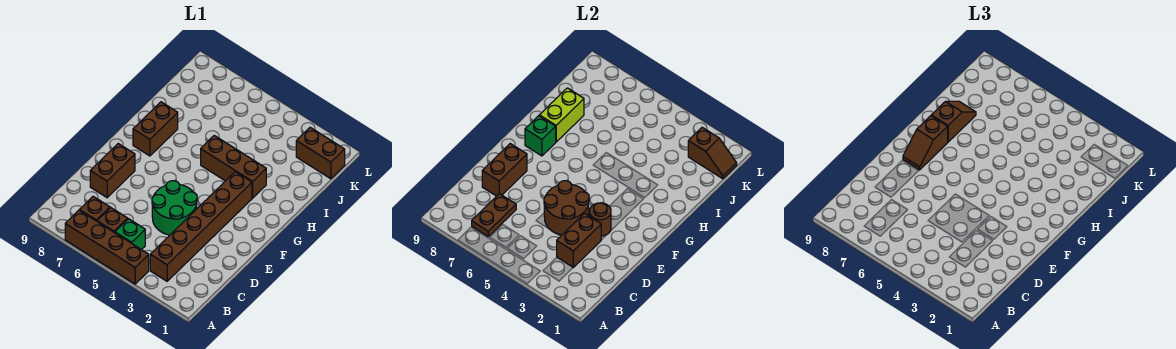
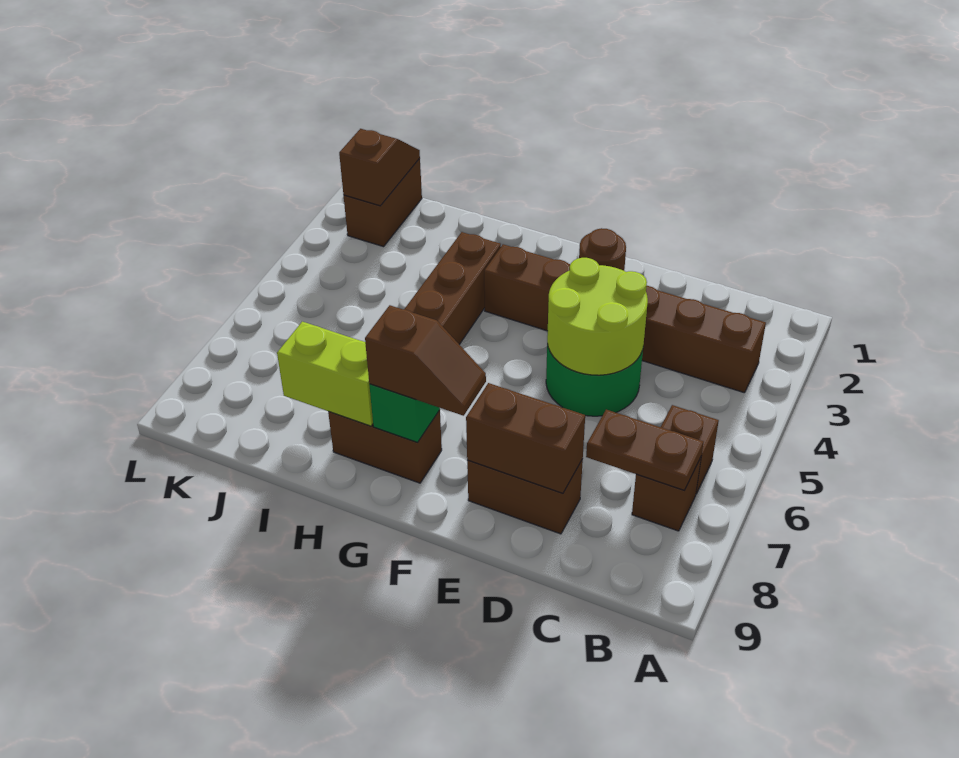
brown 1x4 brick [65,210,149,284] -> none
green 1x1 brick [115,219,145,250] -> none
brown 1x2 brick [557,213,601,267] -> none
brown 2x2 round brick [544,181,589,235] -> lime 2x2 round brick [547,258,648,375]
brown 1x2 slope [931,101,976,142] -> none

